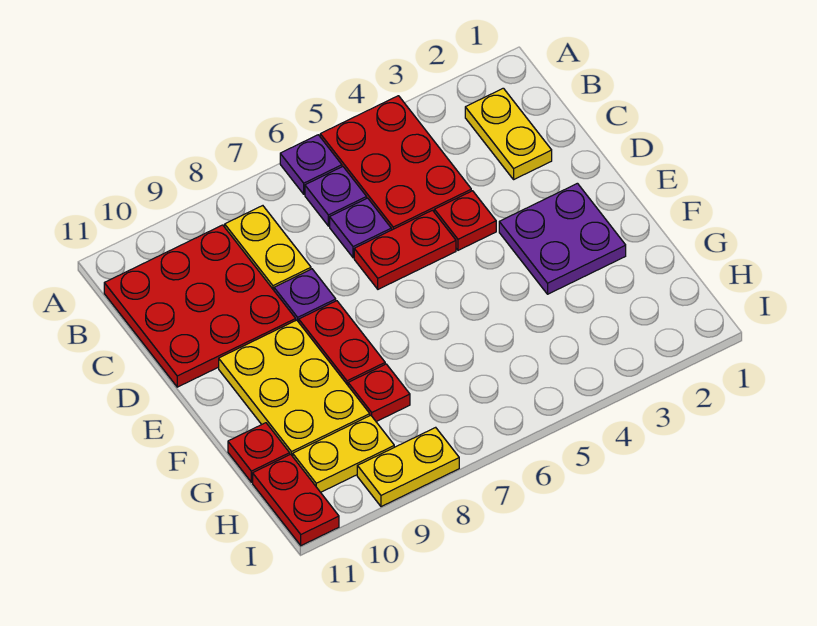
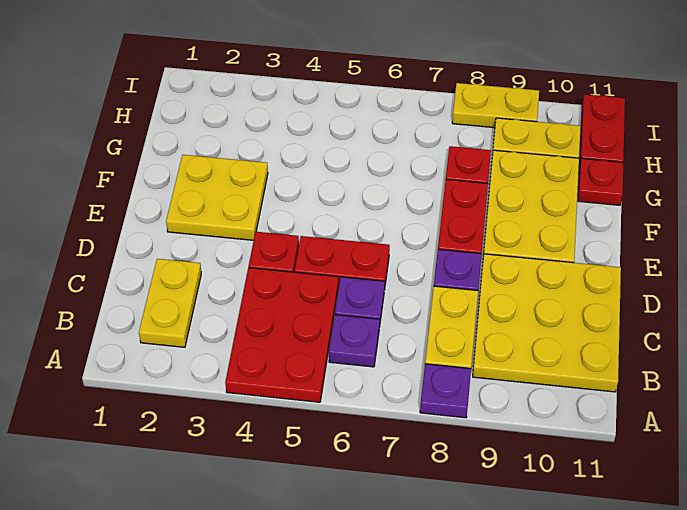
purple 1x1 plate [280,135,342,194] -> purple 1x1 plate moved to [420,364,471,418]
red 3x3 plate [104,225,296,387] -> yellow 3x3 plate [473,254,621,392]
purple 2x2 plate [499,183,626,294] -> yellow 2x2 plate [166,155,268,240]

